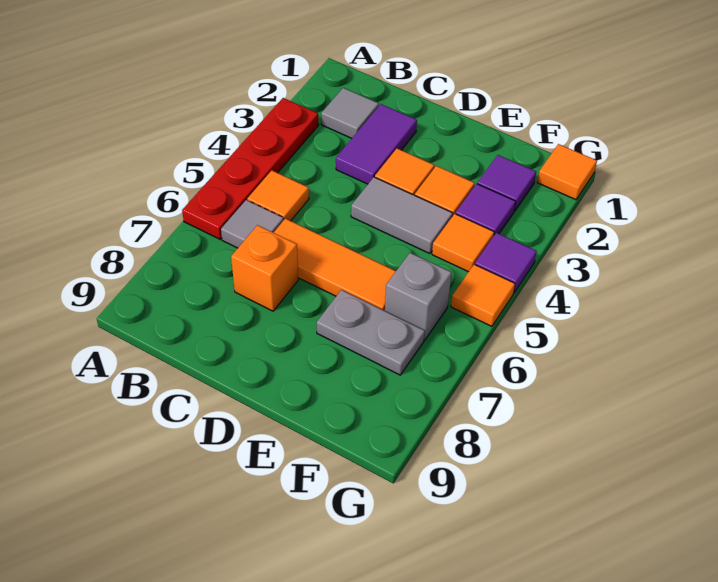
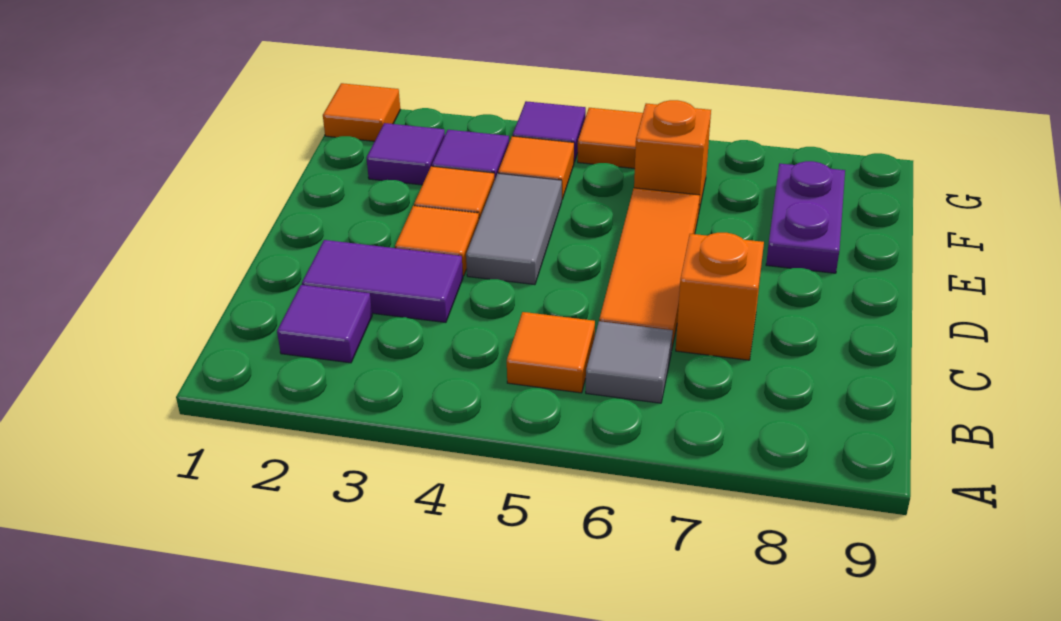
red 1x4 plate [182,98,319,239] -> none
grey 1x1 tile [321,88,379,138] -> purple 1x1 tile [277,285,372,363]
grey 1x2 plate [317,290,425,375] -> none
none -> purple 1x2 plate [766,161,845,273]
grey 1x1 brick [385,253,452,340] -> orange 1x1 brick [634,100,711,215]

